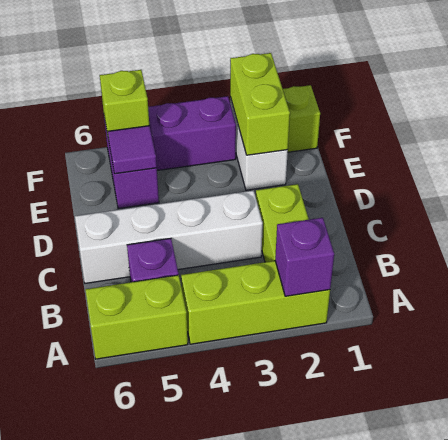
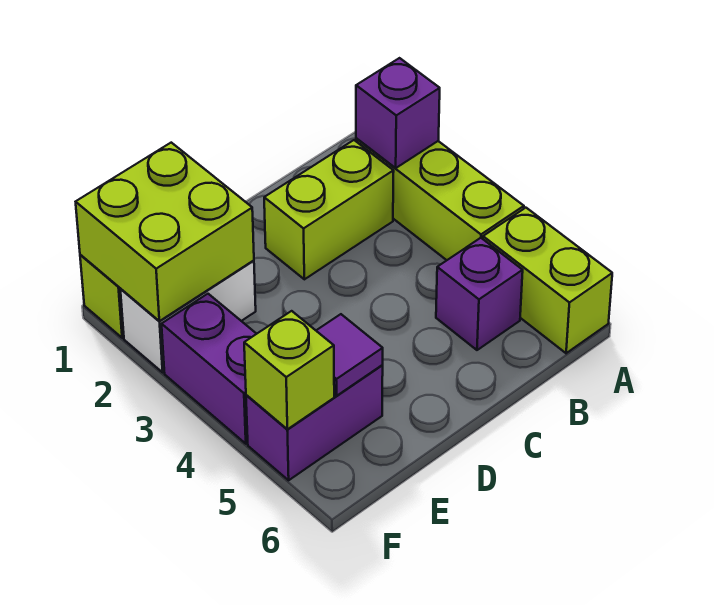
white 1x4 brick [75,190,263,283] -> none
lime 1x2 brick [230,53,290,155] -> lime 2x2 brick [76,143,254,321]

